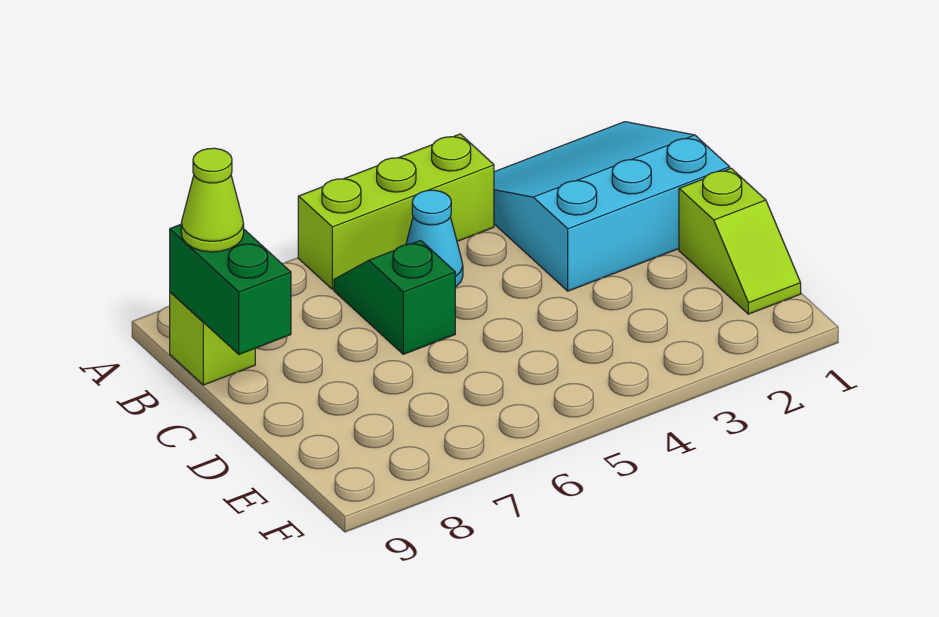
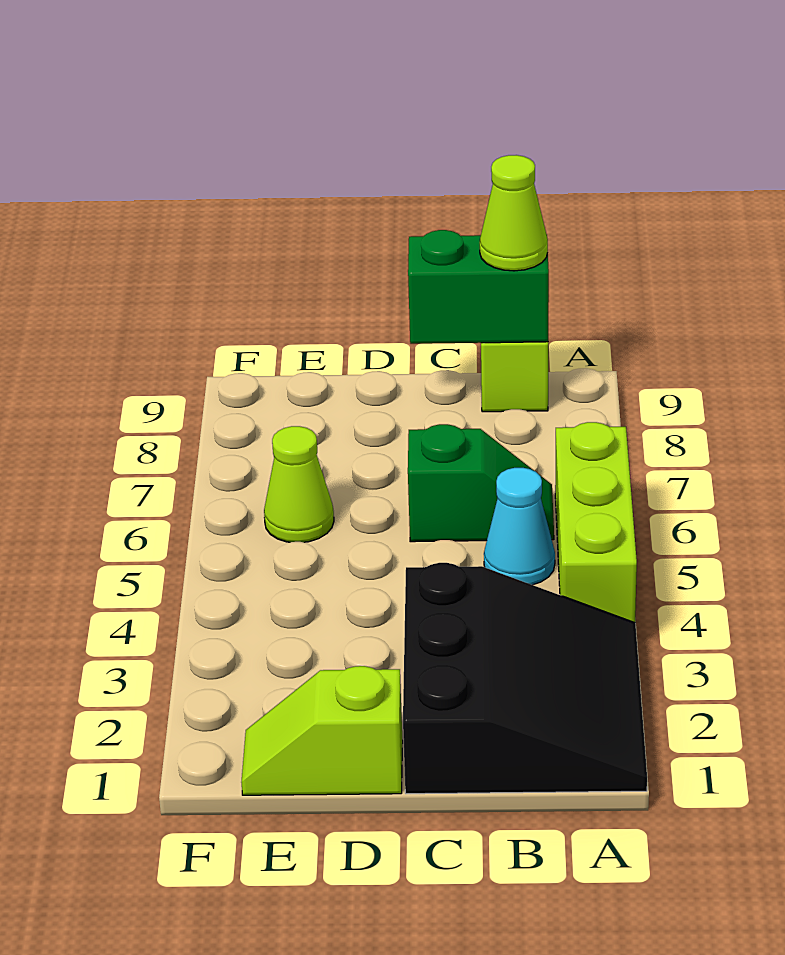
cyan 3x3 slope [494,122,730,291] -> black 3x3 slope [403,563,647,794]
none -> lime 1x1 cone [264,426,334,542]

